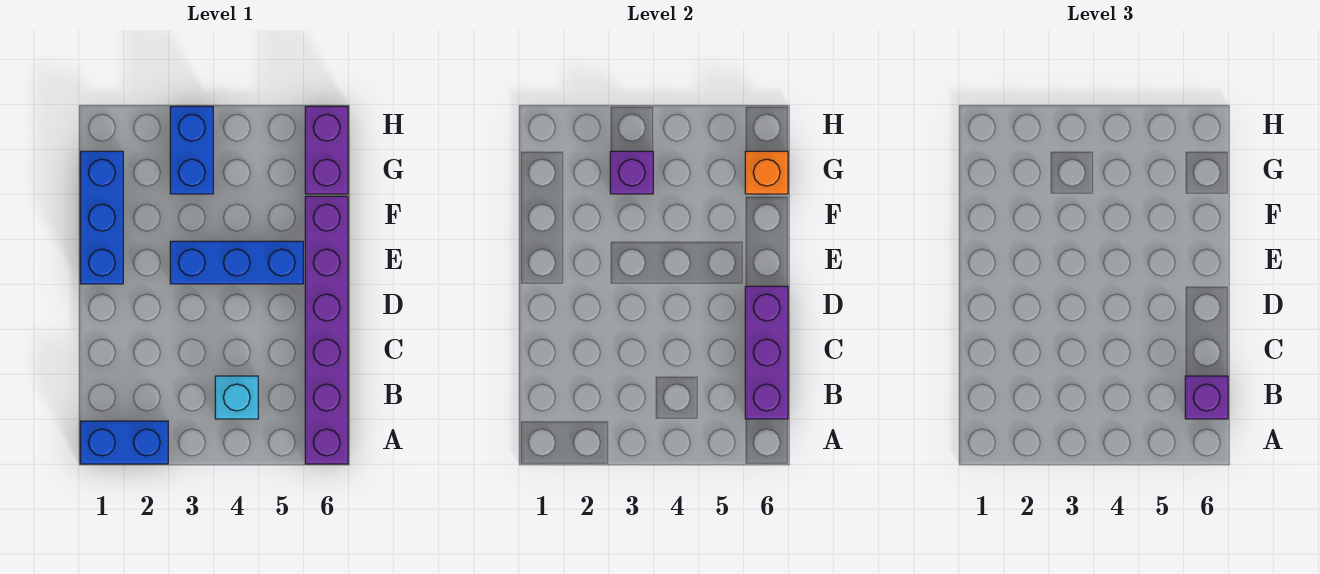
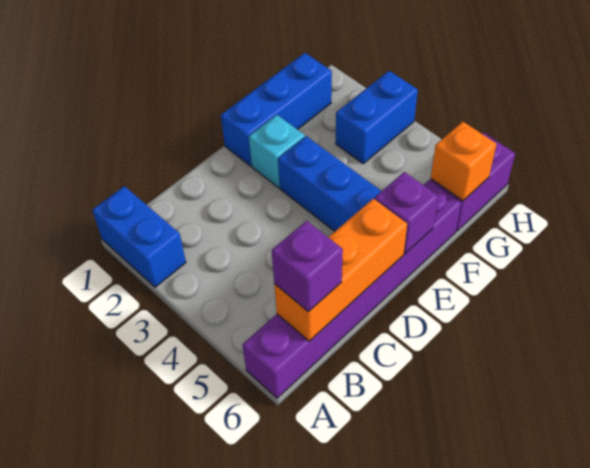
cyan 1x1 brick [215,376,258,419] -> cyan 1x1 brick moved to [249,115,305,188]
purple 1x3 brick [745,286,788,419] -> orange 1x3 brick [274,199,407,341]
purple 1x1 brick [610,151,653,194] -> purple 1x1 brick moved to [375,172,438,254]

